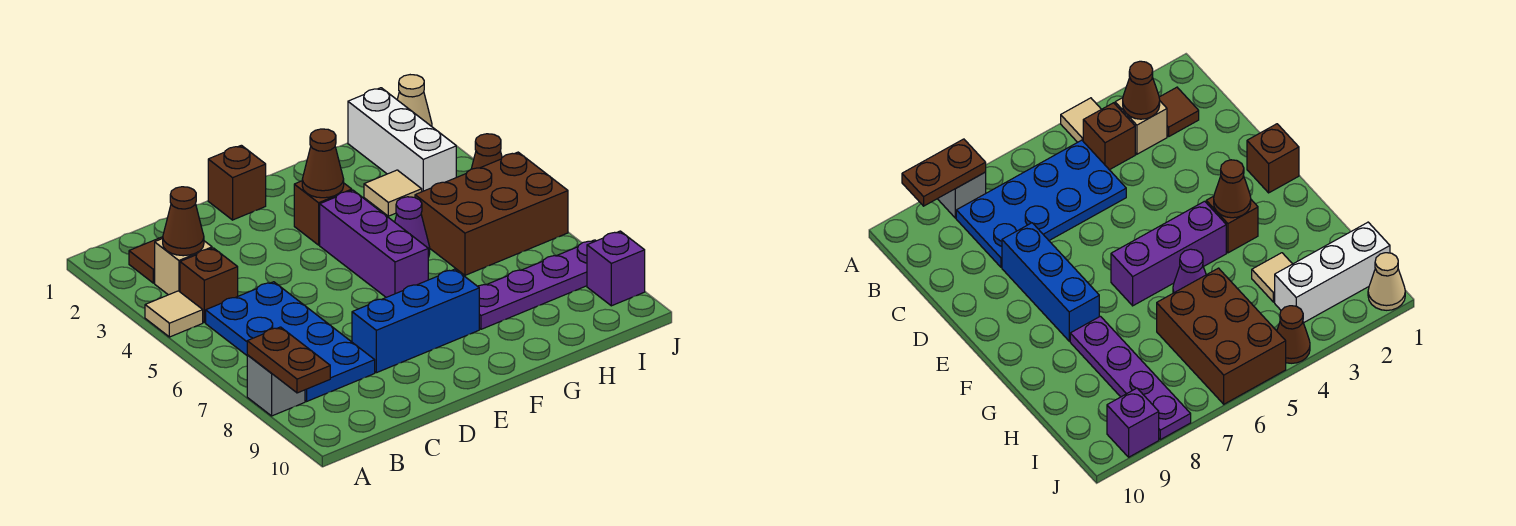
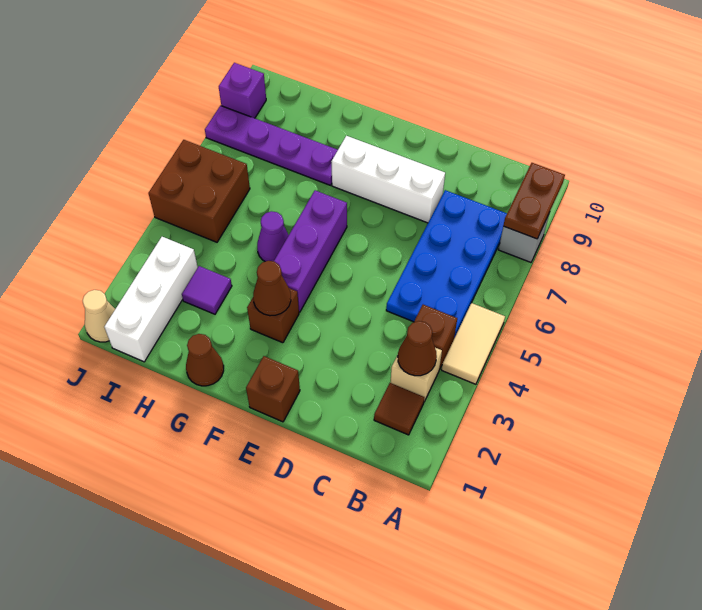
tan 1x1 tile [145,291,203,337] -> tan 1x2 tile [442,303,505,384]
blue 1x3 brick [352,269,479,373] -> white 1x3 brick [331,136,445,223]
tan 1x1 tile [364,170,422,216] -> purple 1x1 tile [182,266,232,314]
brown 2x3 brick [415,152,568,275] -> brown 2x2 brick [148,140,250,242]
brown 1x1 cone [471,134,502,169] -> brown 1x1 cone moved to [186,334,224,386]

